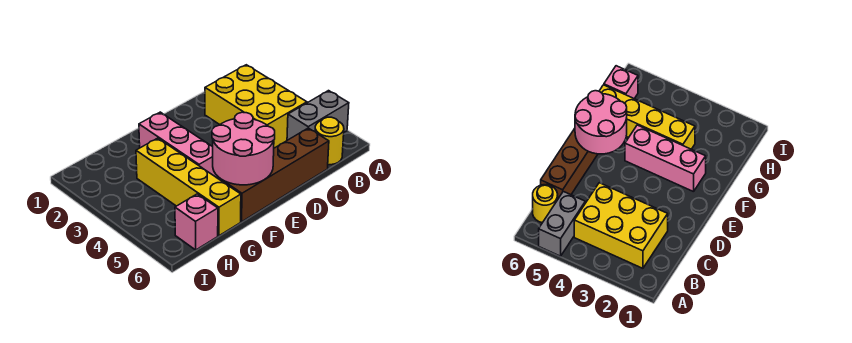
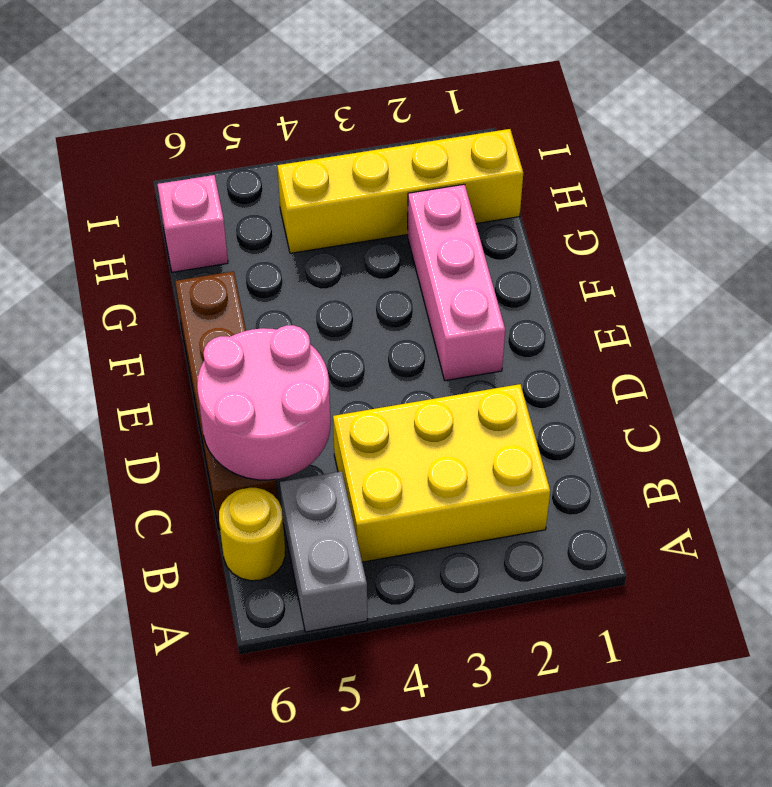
pink 2x2 round brick [212,112,275,185] -> pink 2x2 round brick moved to [197,325,331,480]
pink 1x3 brick [139,112,221,180] -> pink 1x3 brick turned to [408,184,505,381]
yellow 1x4 brick [136,138,241,236] -> yellow 1x4 brick moved to [277,129,523,253]

